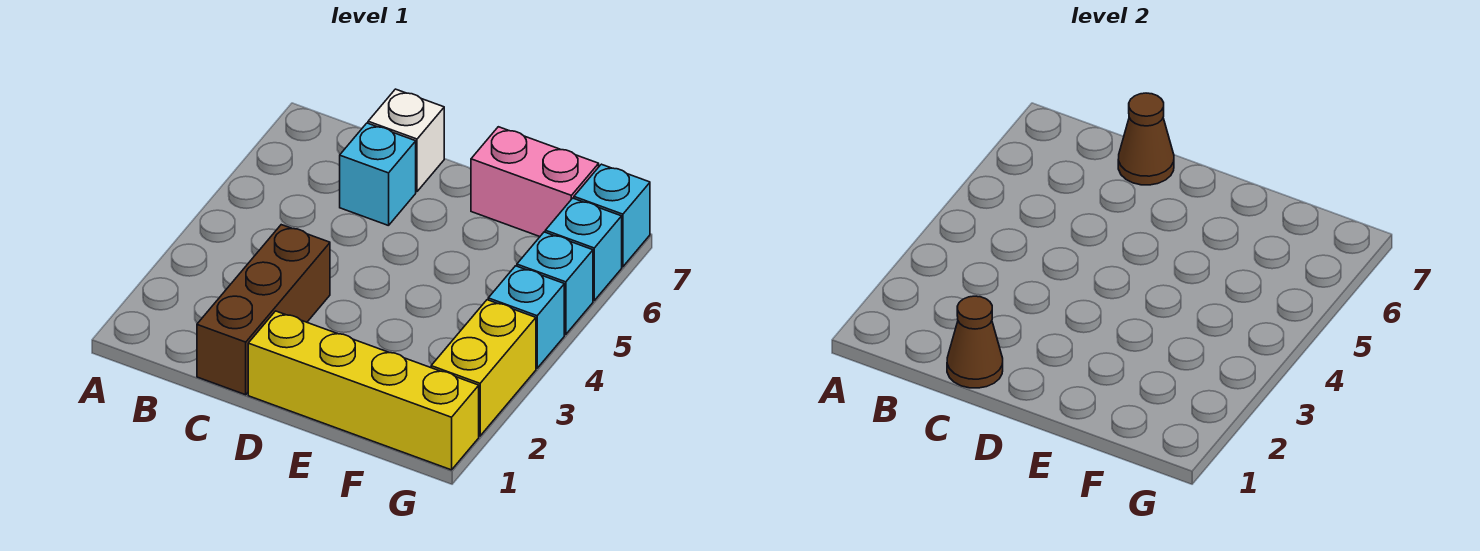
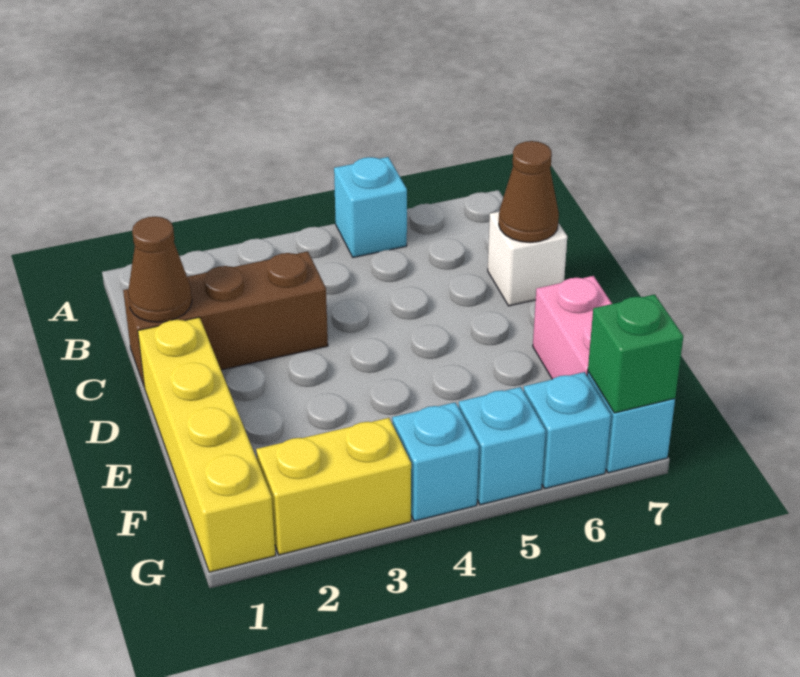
cyan 1x1 brick [340,123,416,226] -> cyan 1x1 brick moved to [334,157,407,258]
none -> green 1x1 brick [588,294,683,413]

